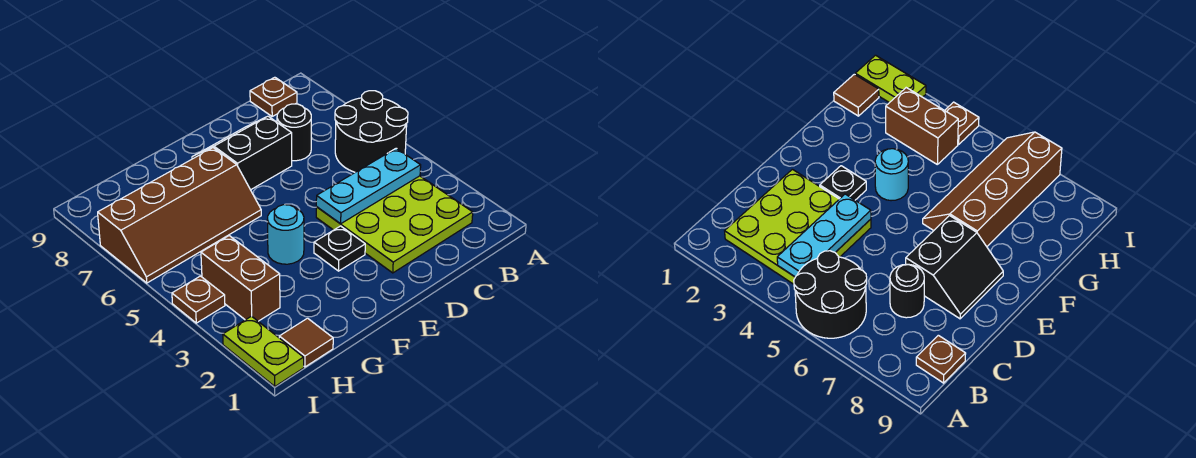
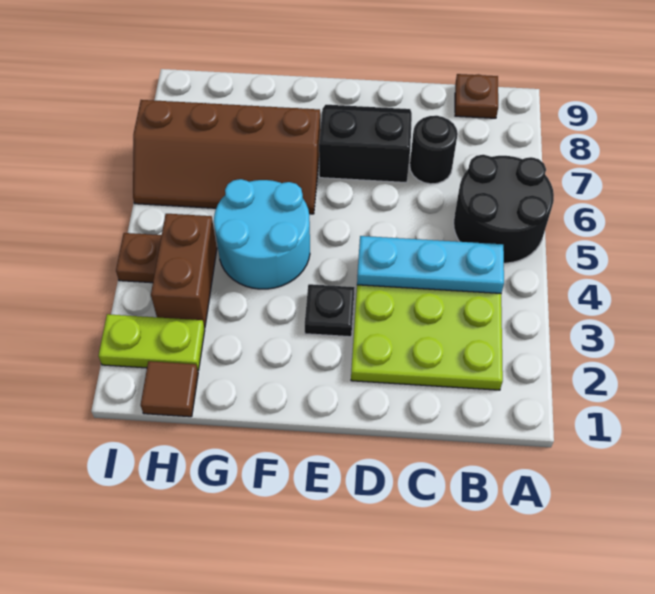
cyan 1x1 round brick [267,205,304,264] -> cyan 2x2 round brick [214,179,310,289]
lime 1x2 plate [223,316,304,386] -> lime 1x2 plate turned to [98,314,205,371]

